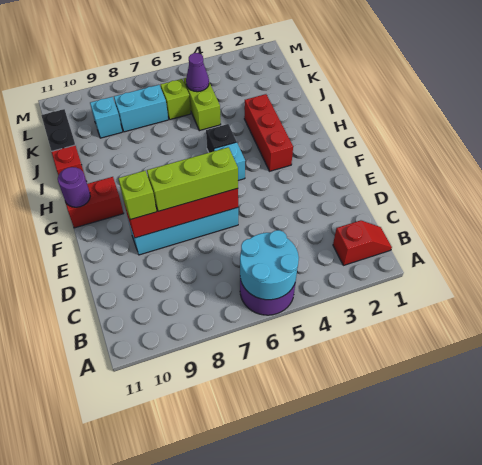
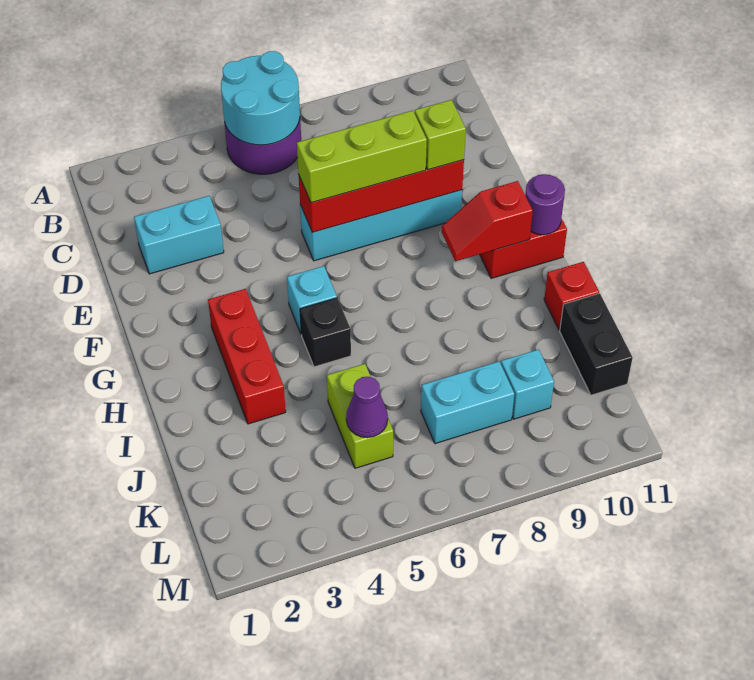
red 1x2 slope [333,220,392,265] -> red 1x2 slope moved to [441,181,533,261]
none -> cyan 1x2 brick [134,196,224,274]
lime 1x1 brick [161,79,191,120] -> none

